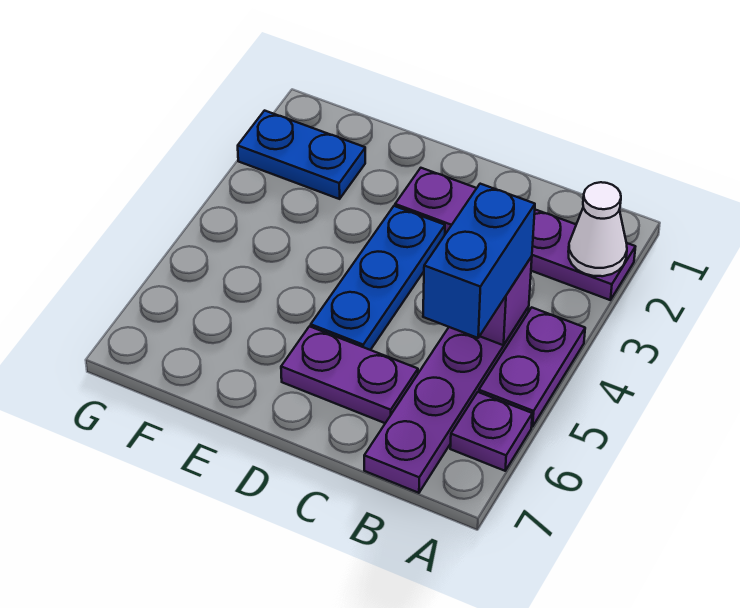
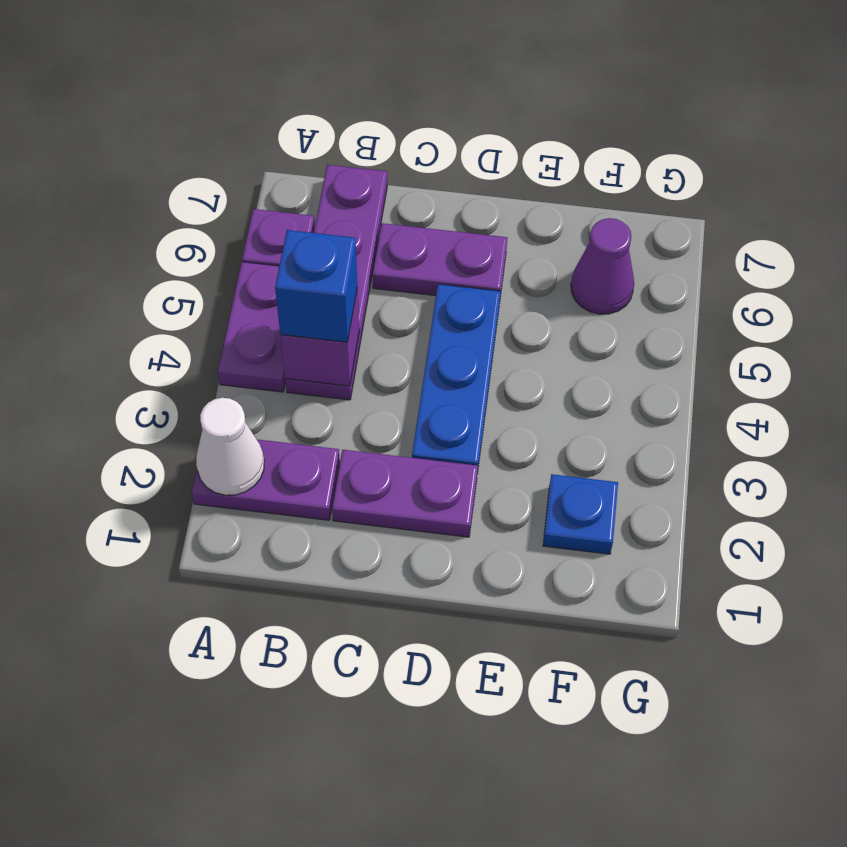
blue 1x2 brick [423,184,535,338] -> blue 1x1 brick [275,230,357,342]
blue 1x2 plate [238,111,365,199] -> blue 1x1 plate [543,474,618,554]
none -> purple 1x1 cone [571,218,634,314]

